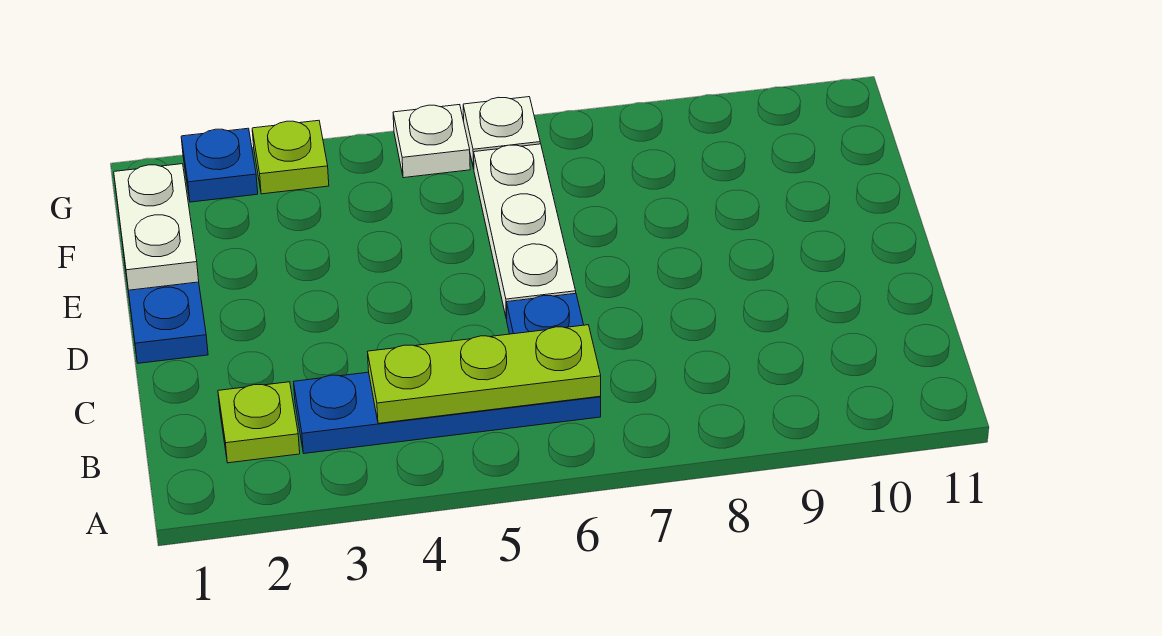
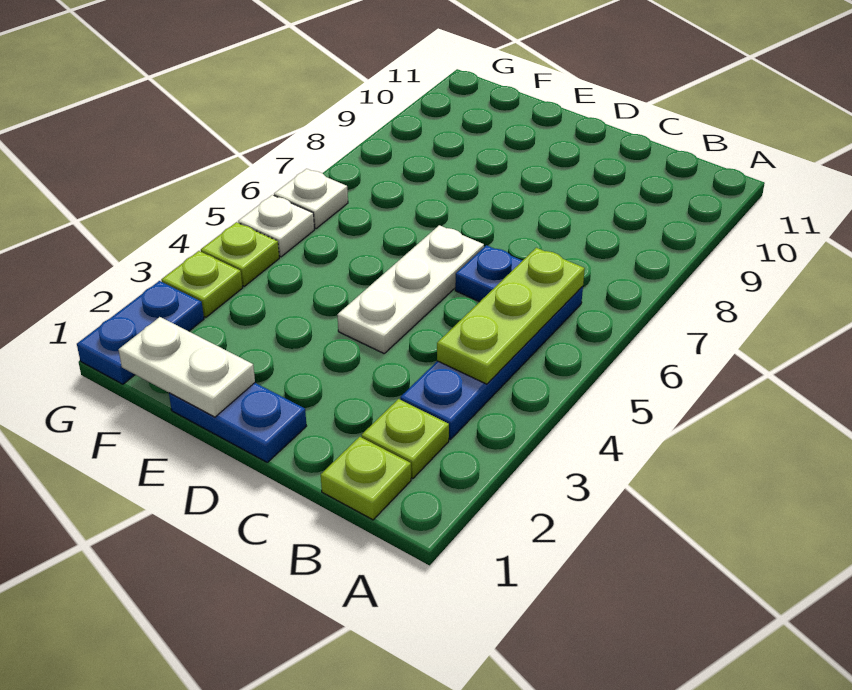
none -> lime 1x1 plate [321,437,411,520]
white 1x3 plate [474,144,576,319] -> white 1x3 plate turned to [337,225,484,353]
blue 1x1 plate [181,128,258,202] -> blue 1x2 plate [77,281,204,384]
none -> lime 1x1 plate [201,222,279,286]

